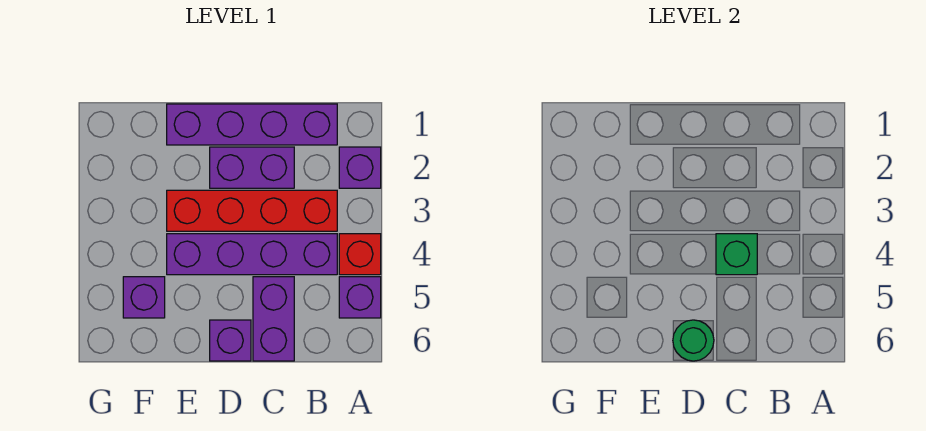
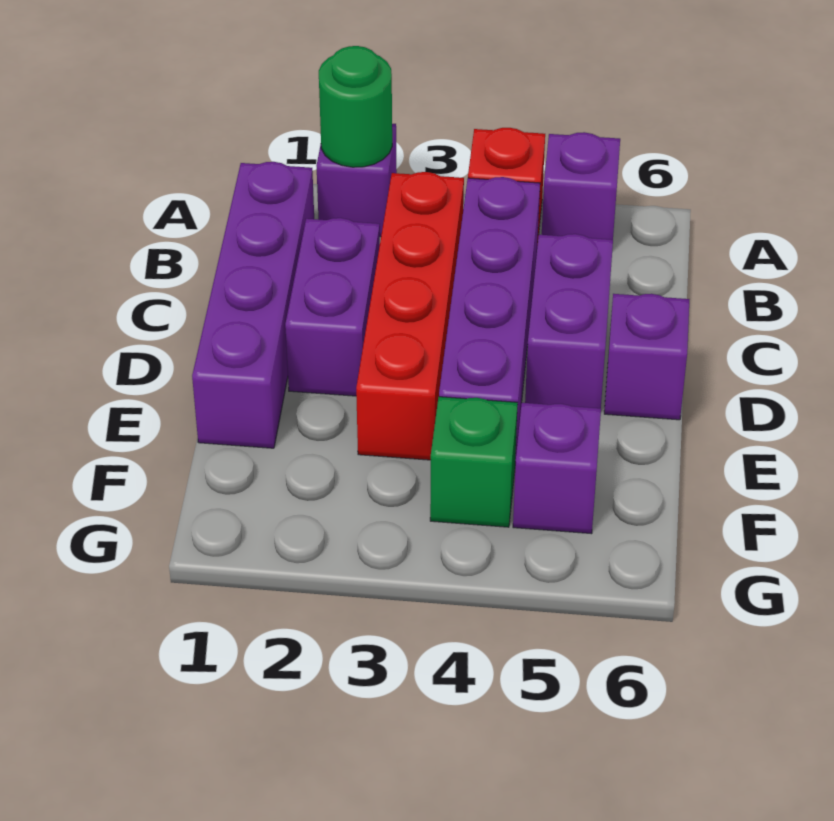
green 1x1 brick [716,234,757,275] -> green 1x1 brick moved to [430,397,518,527]
purple 1x2 brick [253,277,294,361] -> purple 1x2 brick turned to [525,234,613,408]
green 1x1 round brick [673,320,714,361] -> green 1x1 round brick moved to [319,46,392,167]

